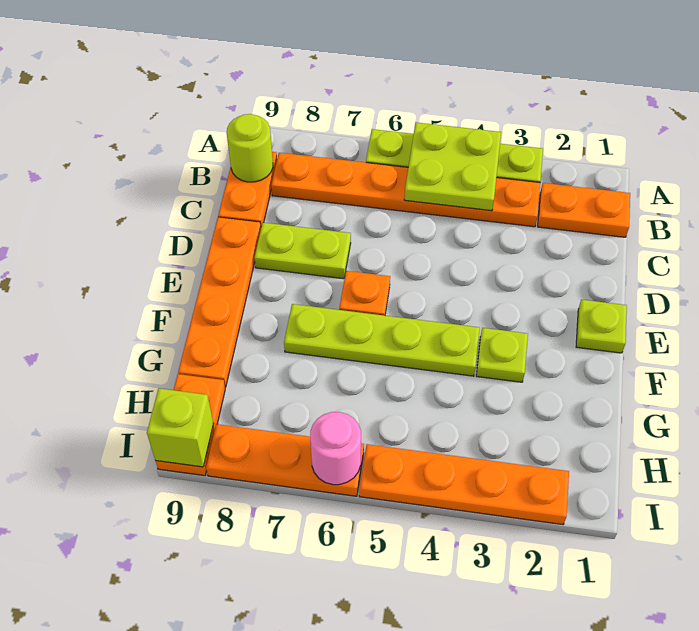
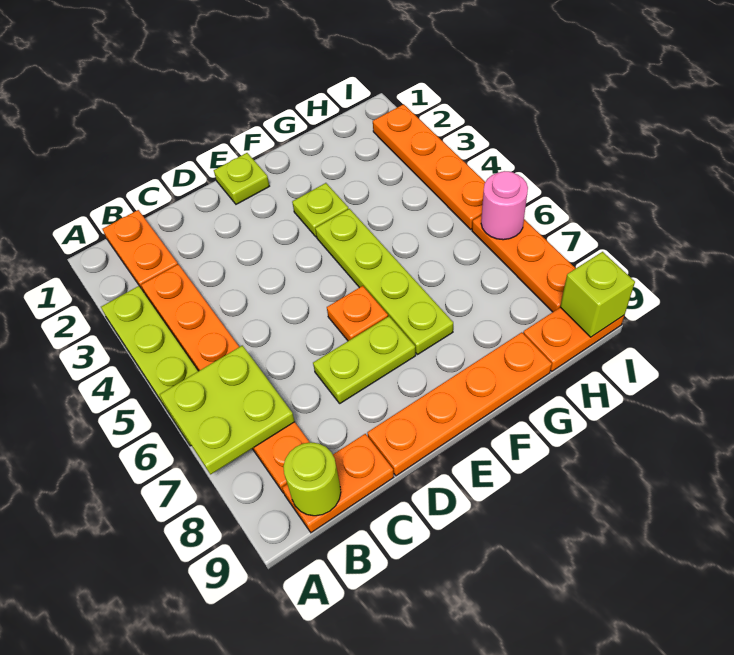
lime 2x2 plate [404,122,501,211] -> lime 2x2 plate moved to [160,345,295,474]
lime 1x2 plate [254,223,351,279] -> lime 1x2 plate turned to [313,316,416,403]

